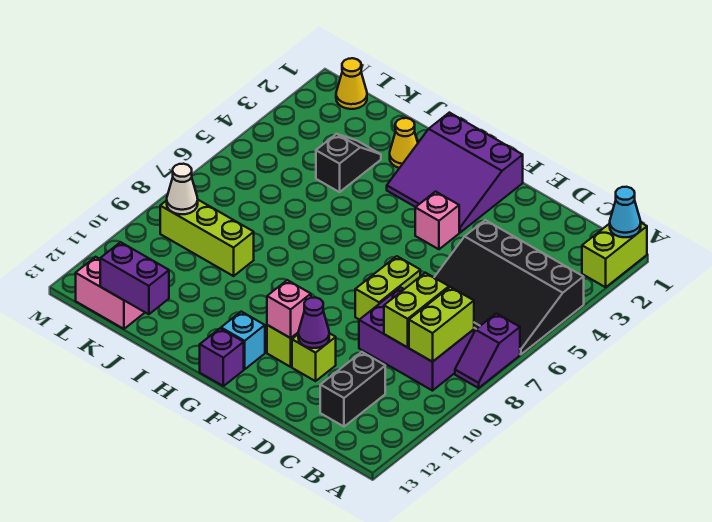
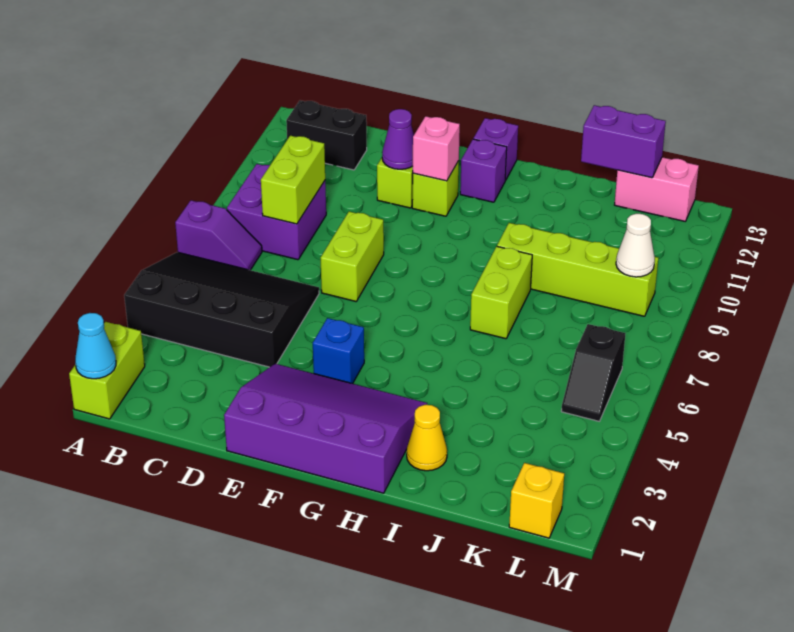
purple 1x2 slope [455,313,520,388] -> purple 1x2 slope turned to [175,200,262,270]
purple 2x3 brick [359,287,474,391] -> purple 2x2 brick [227,164,326,260]
lime 1x2 brick [409,287,474,362] -> lime 1x2 brick moved to [470,246,532,339]
black 1x2 brick [320,352,385,427] -> black 1x2 brick turned to [286,100,367,170]
purple 3x3 slope [387,113,523,232] -> purple 3x4 slope [224,364,427,493]
pink 1x1 brick [415,192,459,249] -> blue 1x1 brick [313,318,364,384]
cyan 1x1 brick [221,312,265,369] -> purple 1x1 brick [460,139,507,202]
black 1x2 slope [316,134,381,192] -> black 1x2 slope moved to [561,324,625,421]
lime 1x3 brick [160,200,254,276] -> lime 1x4 brick [497,223,658,316]
yellow 1x1 cone [336,58,367,109] -> yellow 1x1 brick [509,463,564,538]

